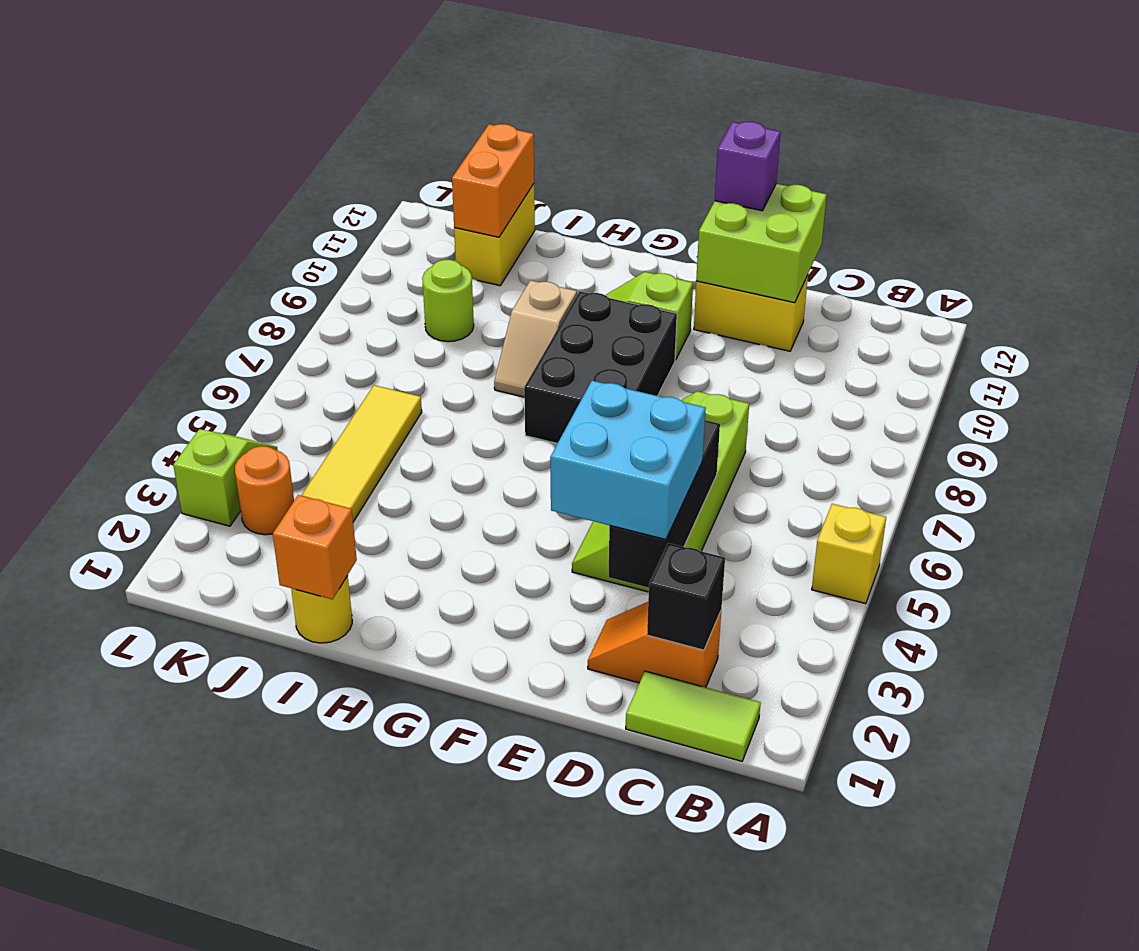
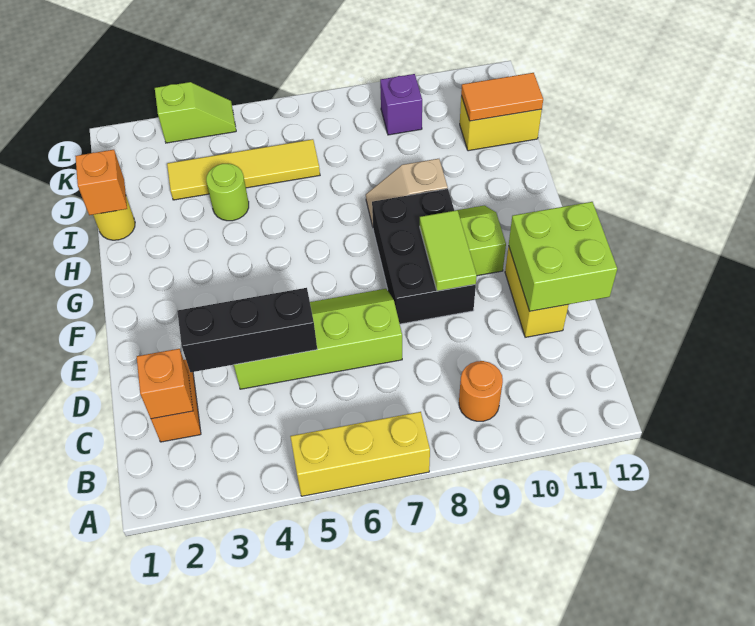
yellow 1x1 brick [812,504,886,604] -> yellow 1x3 brick [290,412,430,496]
lime 1x2 tile [626,671,761,761] -> lime 1x2 tile moved to [420,210,477,291]
black 1x1 brick [647,543,725,650] -> orange 1x1 brick [137,349,193,419]
cyan 2x2 brick [550,381,706,540] -> none
purple 1x1 brick [715,122,781,211] -> purple 1x1 brick moved to [380,74,422,135]
black 2x3 brick [524,291,677,443] -> black 2x3 brick turned to [372,189,476,324]
lime 1x1 round brick [422,260,474,342] -> lime 1x1 round brick moved to [206,164,249,221]
orange 1x2 brick [452,124,534,237] -> orange 1x2 tile [461,73,543,121]
orange 1x1 round brick [235,446,294,535] -> orange 1x1 round brick moved to [459,361,503,421]

